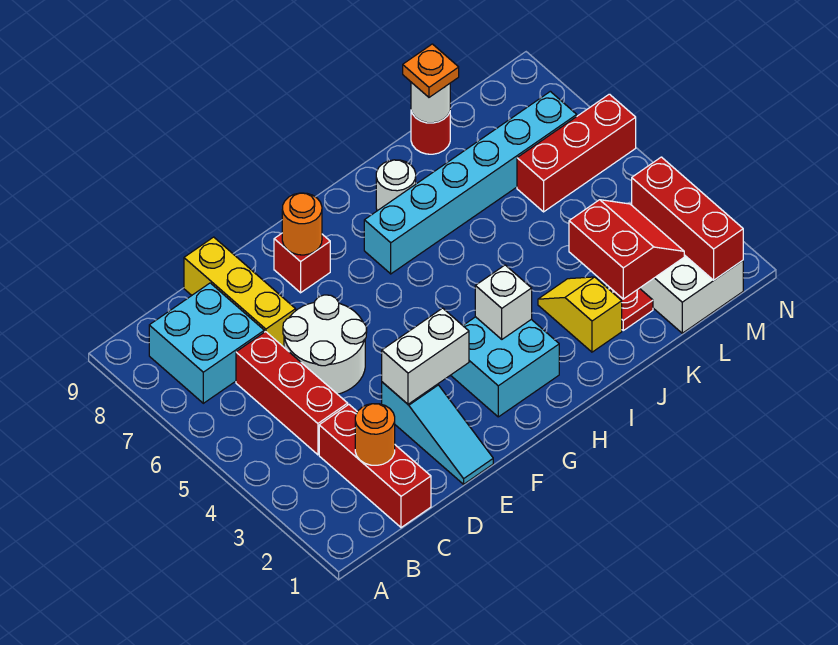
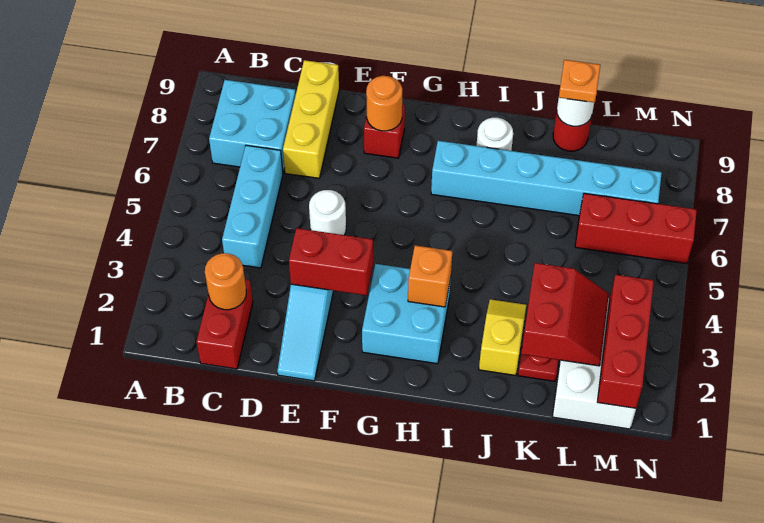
red 1x3 brick [319,405,431,528] -> red 1x2 brick [196,279,253,369]
red 1x3 brick [236,332,348,455] -> cyan 1x3 brick [222,145,283,268]
white 2x2 round brick [283,295,367,394] -> white 1x1 round brick [309,190,346,235]
white 1x2 brick [382,308,469,404] -> red 1x2 brick [289,228,373,295]
white 1x1 brick [475,265,532,339] -> orange 1x1 brick [408,246,452,307]

